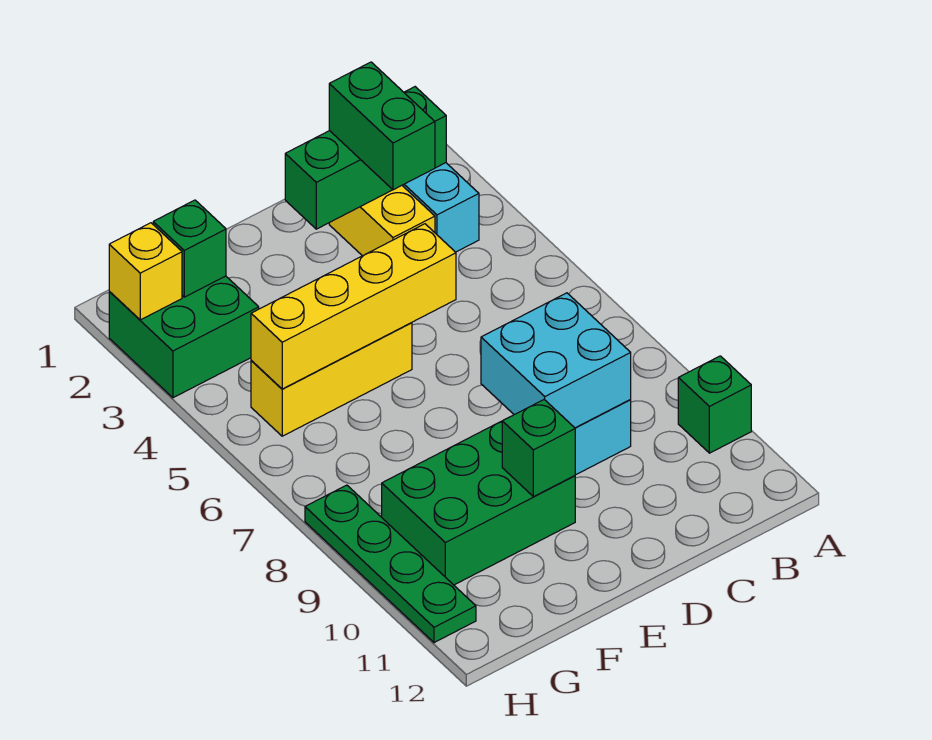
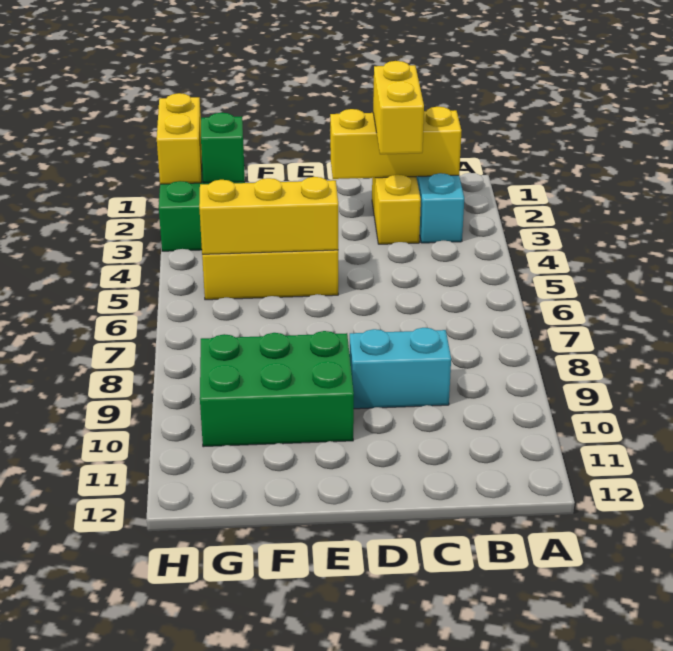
green 1x1 brick [678,356,751,453] -> none
green 1x3 brick [285,87,446,229] -> yellow 1x3 brick [330,107,461,179]
green 1x2 brick [329,62,435,190] -> yellow 1x2 brick [373,61,424,154]
cyan 2x2 brick [481,293,631,428] -> none
yellow 1x4 brick [251,224,456,389] -> yellow 1x3 brick [199,177,338,254]
green 1x1 brick [502,400,575,497] -> none
yellow 1x1 brick [109,223,182,320] -> yellow 1x2 brick [157,93,202,184]
green 1x4 plate [305,485,476,643] -> none

